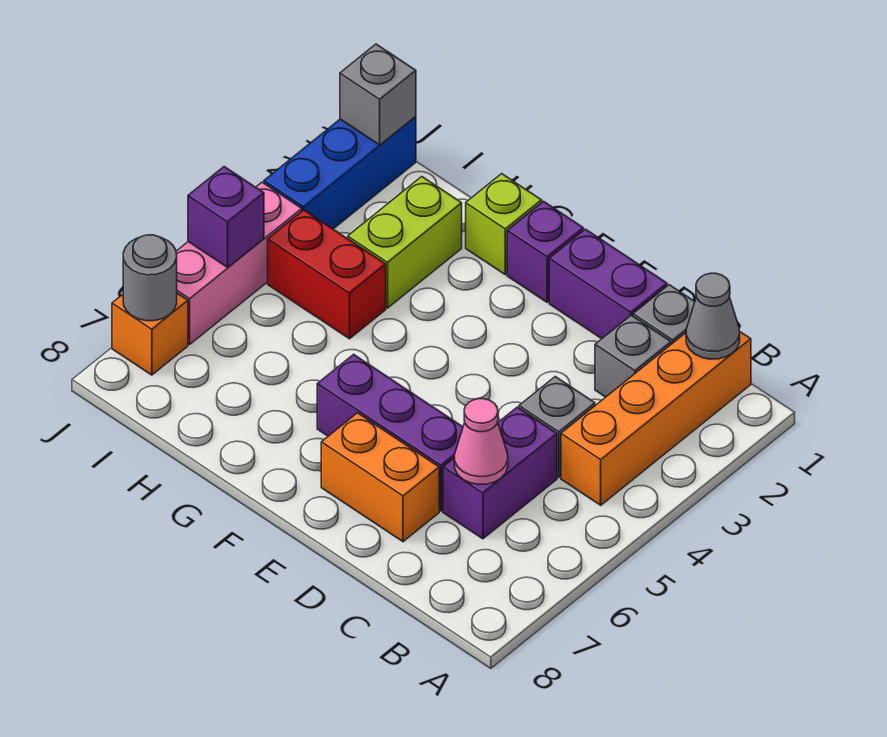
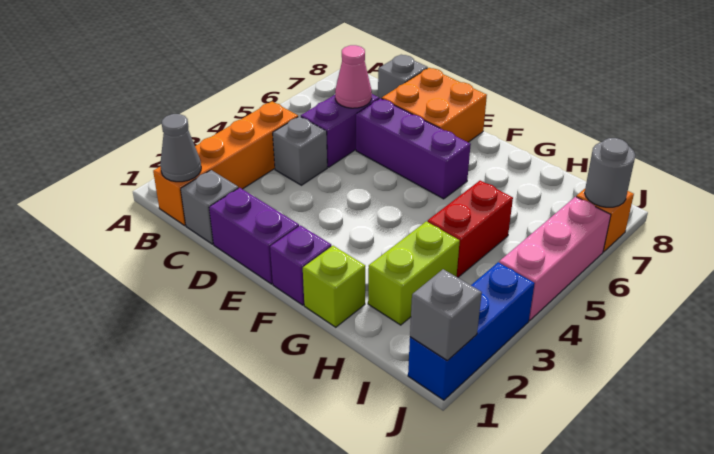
grey 1x1 brick [595,315,671,397] -> grey 1x1 brick moved to [378,55,428,99]
orange 1x2 brick [321,413,439,542] -> orange 2x2 brick [382,68,487,142]
red 1x2 brick [268,210,386,339] -> red 1x2 brick turned to [428,181,513,277]
purple 1x1 brick [188,167,264,267] -> none

